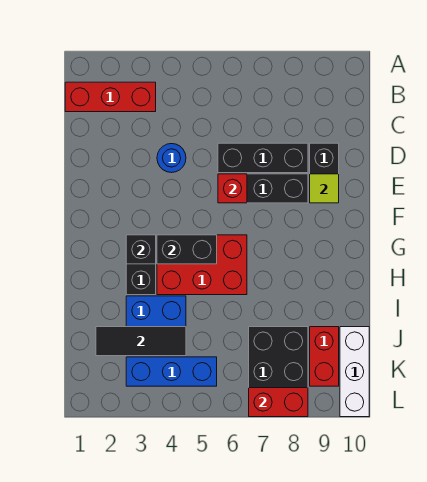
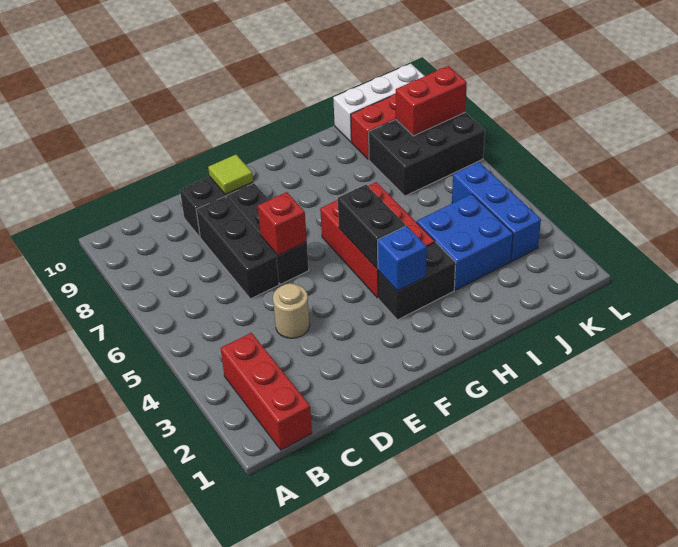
blue 1x1 round brick [157,144,186,173] -> tan 1x1 round brick [273,283,310,338]
black 1x1 brick [126,235,156,264] -> blue 1x1 brick [378,226,427,291]
black 1x3 tile [96,327,186,356] -> none
red 1x2 brick [249,388,308,417] -> red 1x2 brick turned to [396,66,467,136]

